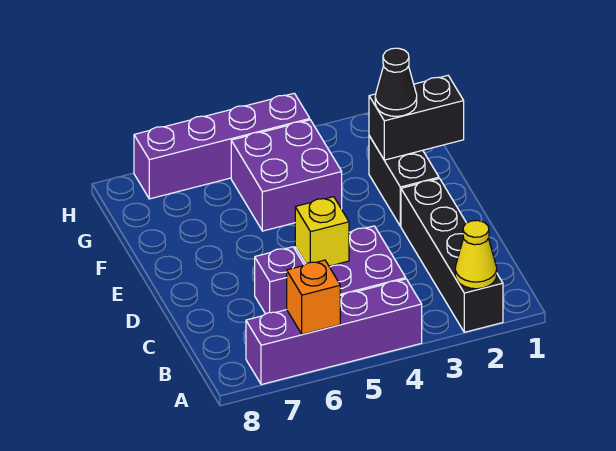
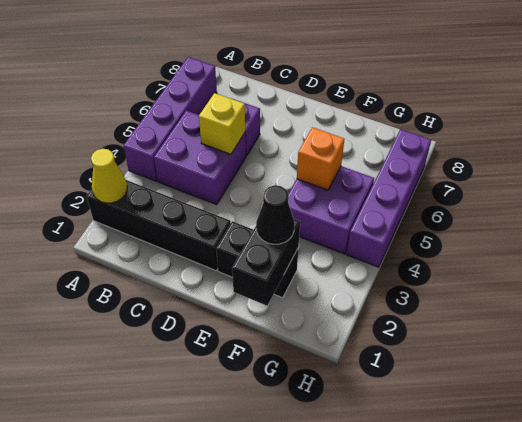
orange 1x1 brick [287,260,340,334] -> orange 1x1 brick moved to [297,127,344,190]

